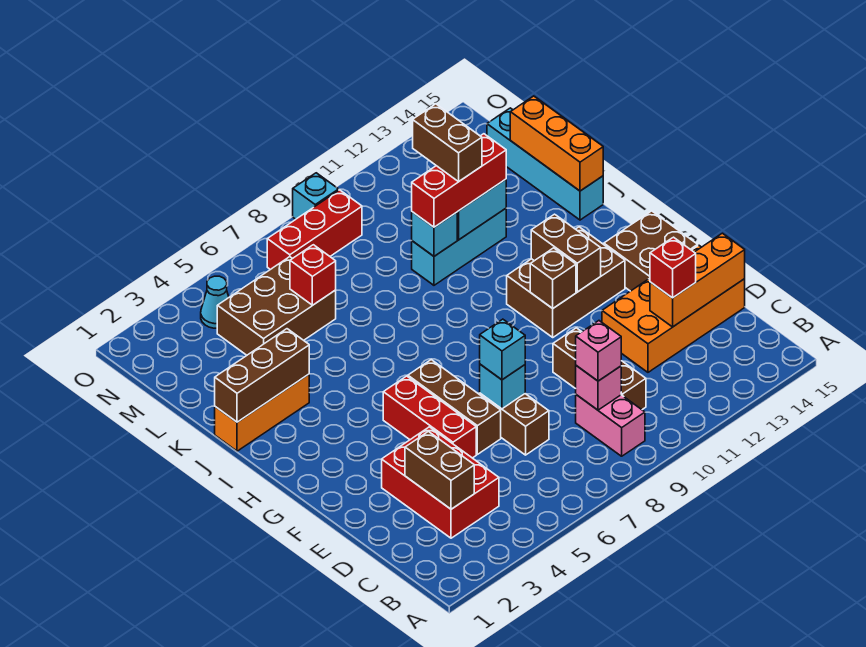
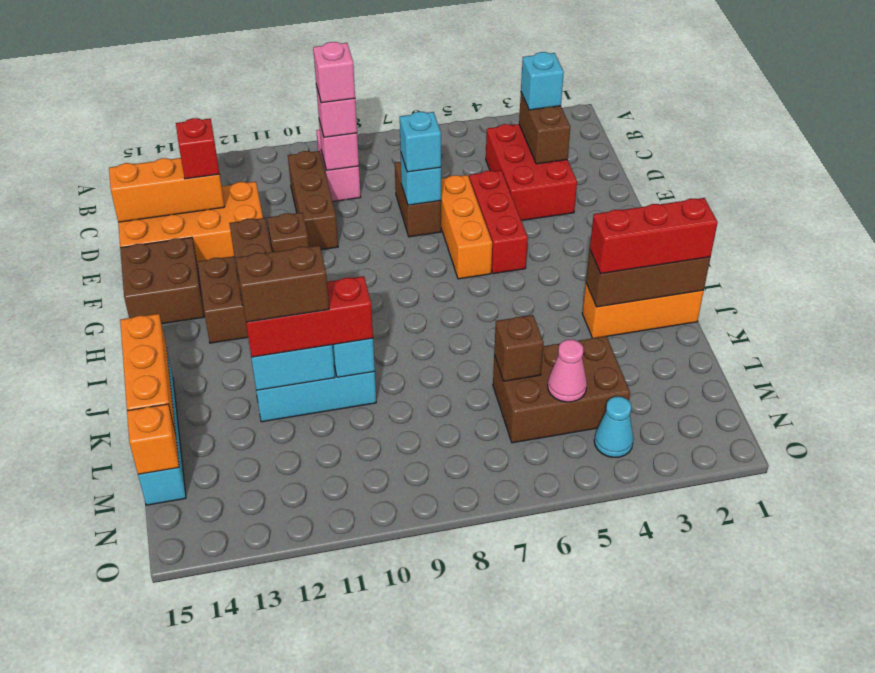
none -> pink 1x1 brick [313,42,355,103]
brown 1x3 brick [408,360,501,454] -> orange 1x3 brick [441,175,492,279]
brown 1x2 brick [413,104,482,182] -> brown 1x2 brick turned to [236,245,329,322]
red 1x1 brick [290,245,336,305] -> brown 1x1 brick [494,315,544,381]
none -> pink 1x1 cone [548,340,587,402]
none -> orange 1x1 brick [127,404,179,474]
red 1x3 brick [267,190,362,270] -> red 1x3 brick moved to [590,198,718,274]
cyan 1x1 brick [293,173,339,219] -> cyan 1x1 brick moved to [521,52,564,110]

